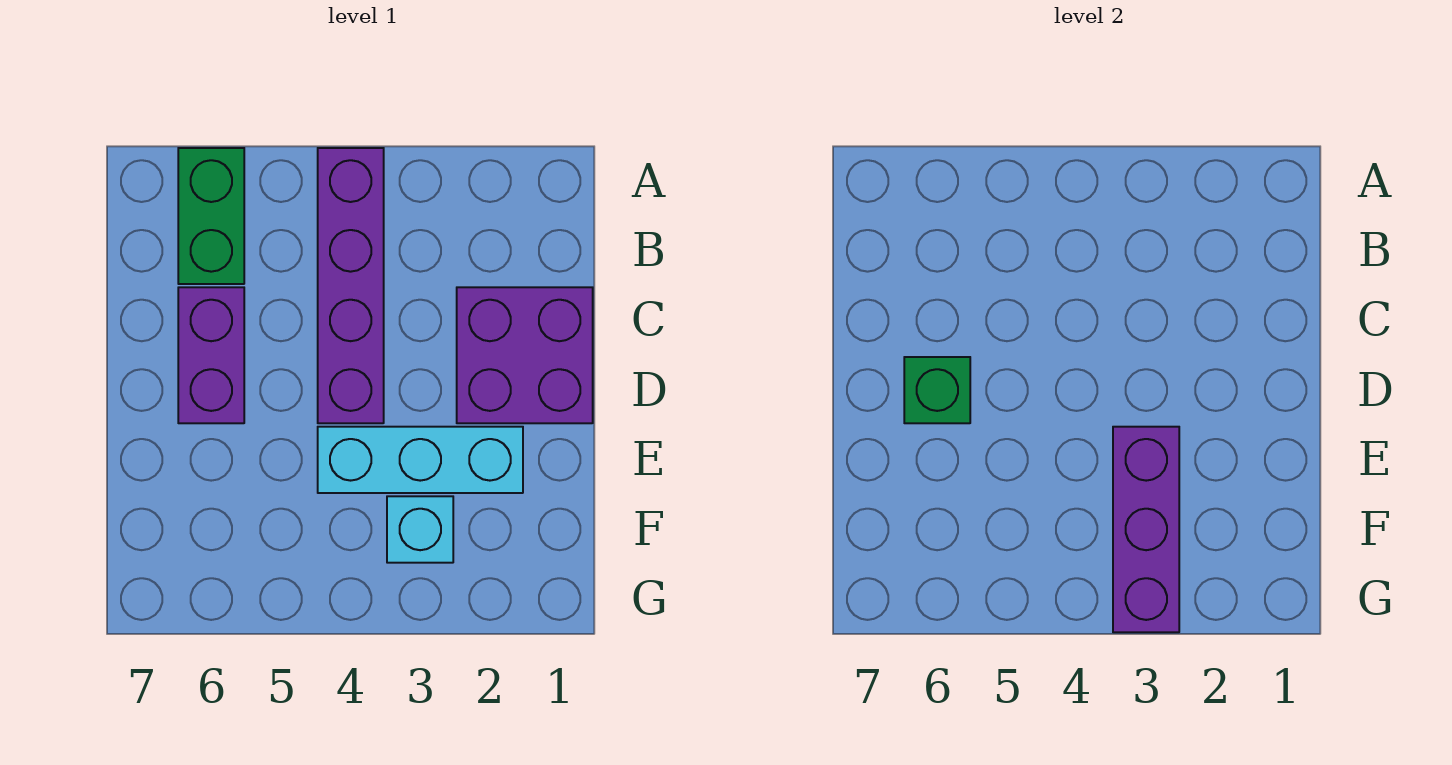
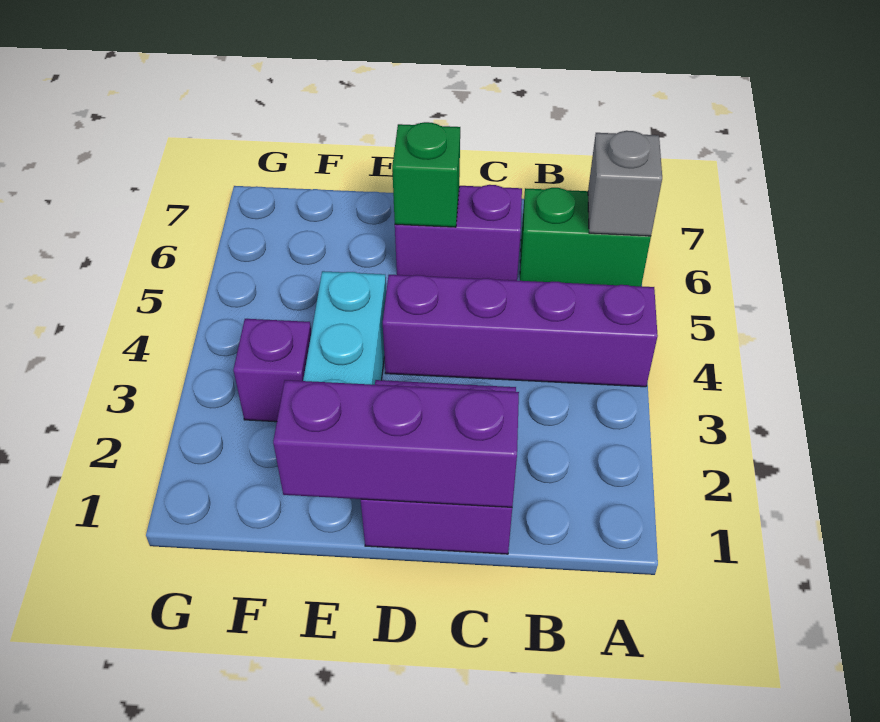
none -> grey 1x1 brick [588,131,662,236]
purple 1x3 brick [1113,427,1179,632] -> purple 1x3 brick moved to [273,380,519,507]
cyan 1x1 brick [387,496,453,563] -> purple 1x1 brick [233,319,311,422]

